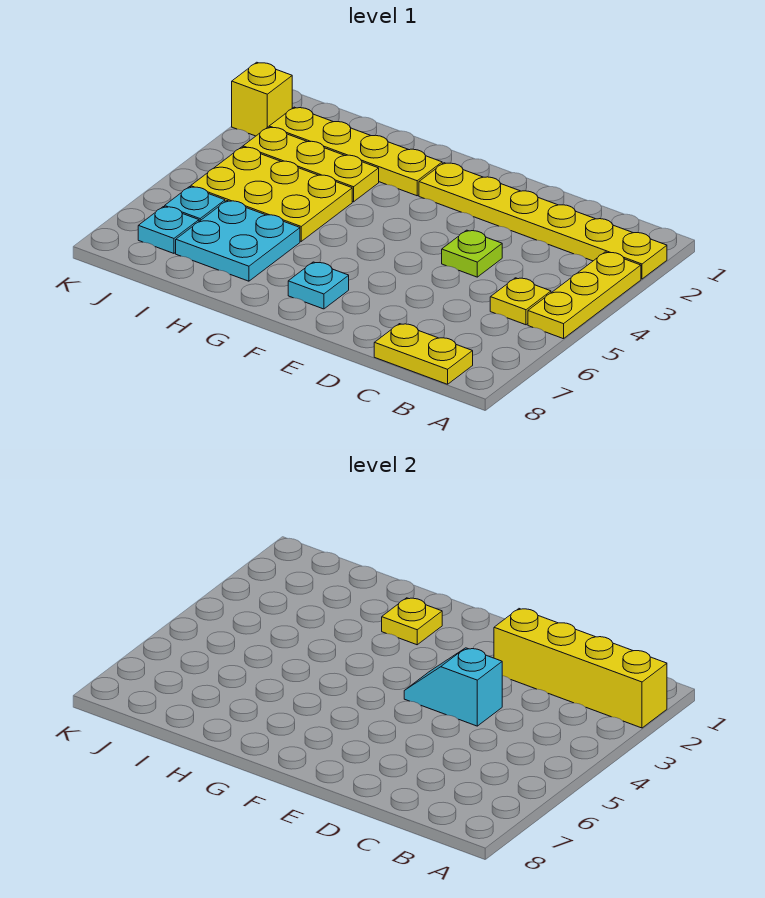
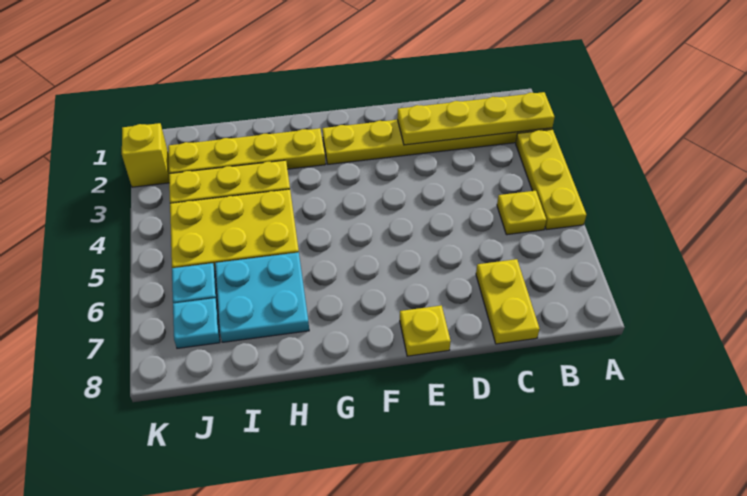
yellow 1x4 brick [494,609,667,728] -> yellow 1x4 plate [397,92,555,145]
yellow 1x2 plate [374,324,473,384] -> yellow 1x2 plate turned to [476,259,540,344]
lime 1x1 plate [442,230,502,277] -> none
cyan 1x2 slope [404,648,502,726] -> none
cyan 1x1 plate [288,262,349,309] -> none
yellow 1x1 plate [382,598,442,645] -> yellow 1x1 plate moved to [400,305,451,356]

